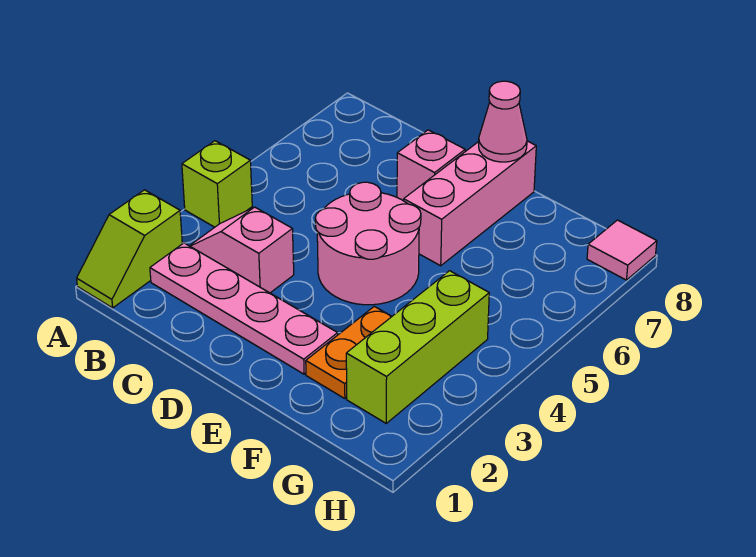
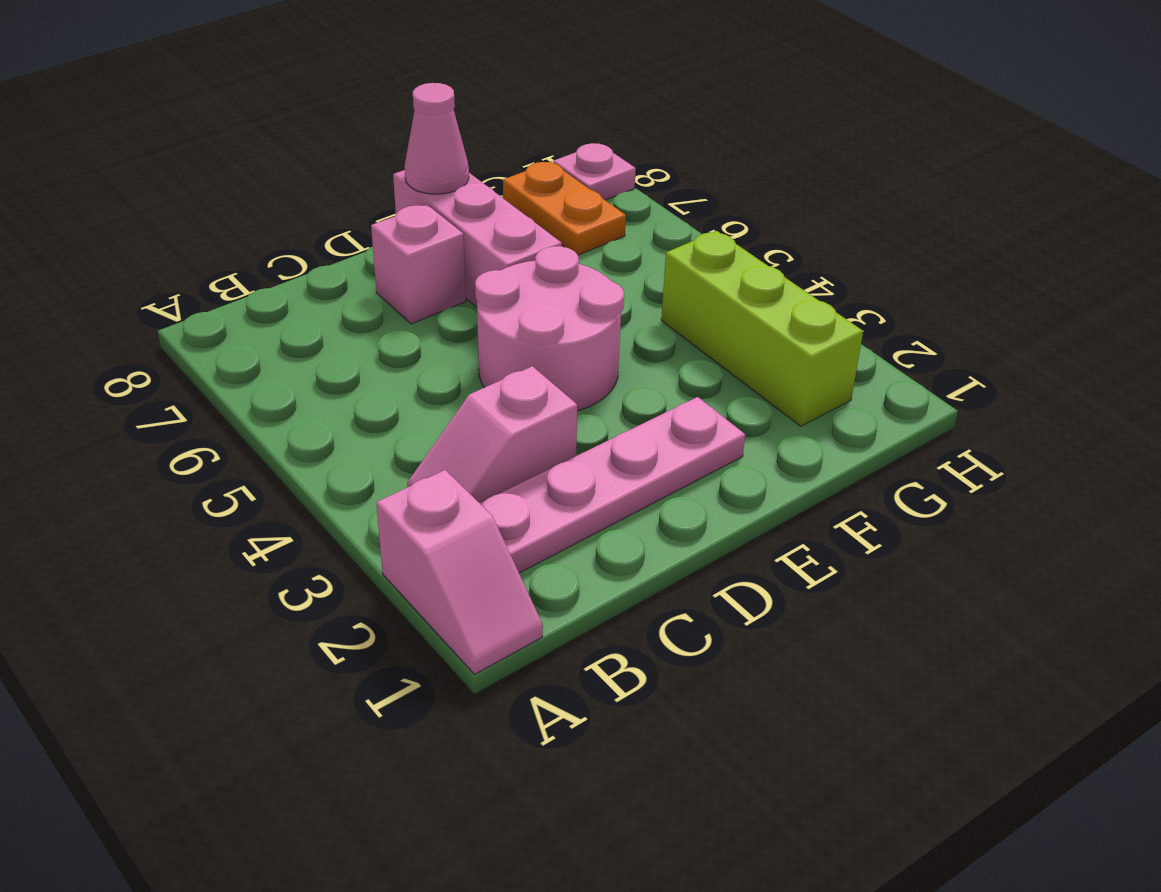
lime 1x2 slope [77,190,182,308] -> pink 1x2 slope [376,470,543,674]
lime 1x1 brick [182,141,252,227] -> none
orange 1x2 plate [306,306,392,399] -> orange 1x2 plate moved to [503,162,626,255]
pink 1x1 tile [587,220,657,280] -> pink 1x1 plate [553,143,636,200]

